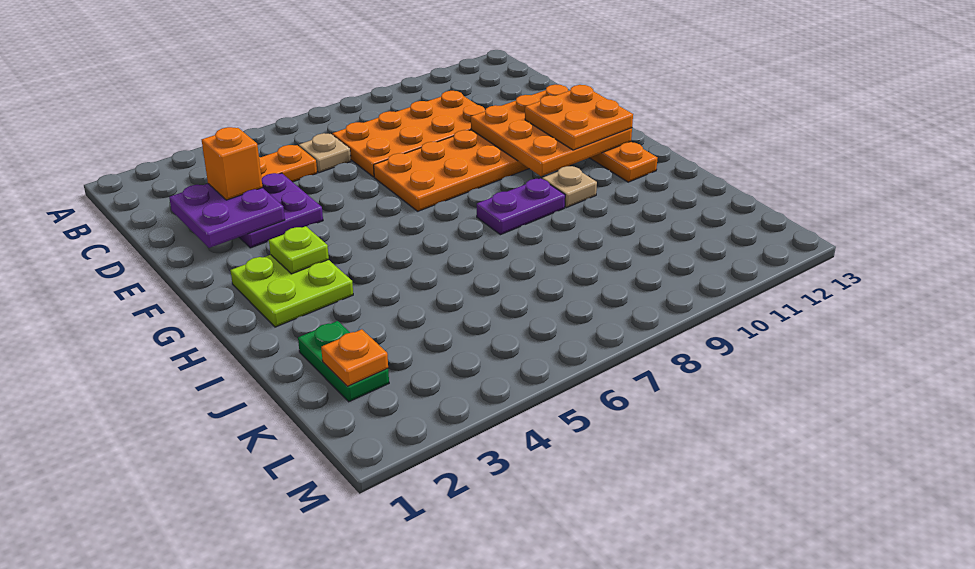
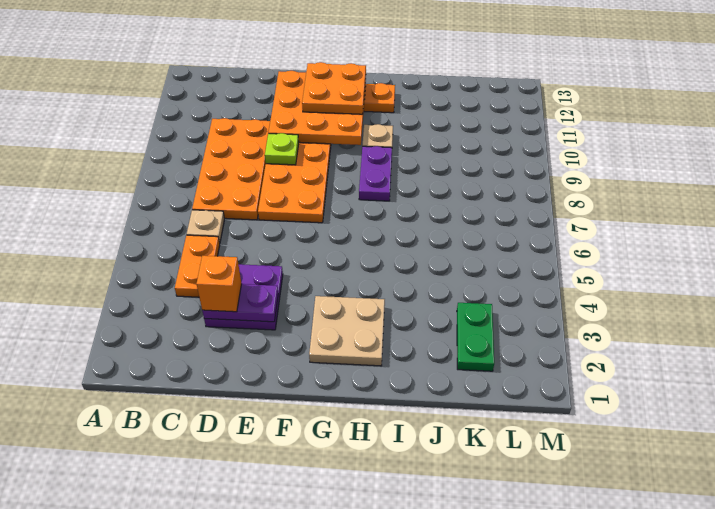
purple 2x2 plate [169,184,285,248] -> purple 1x2 plate [202,284,278,322]
lime 2x2 plate [230,255,353,327] -> tan 2x2 plate [309,296,385,366]
lime 1x1 plate [269,226,329,274] -> lime 1x1 plate moved to [265,133,299,165]
green 1x2 plate [298,321,389,402] -> green 1x2 plate turned to [457,303,494,371]
orange 1x1 plate [321,329,388,386] -> none

